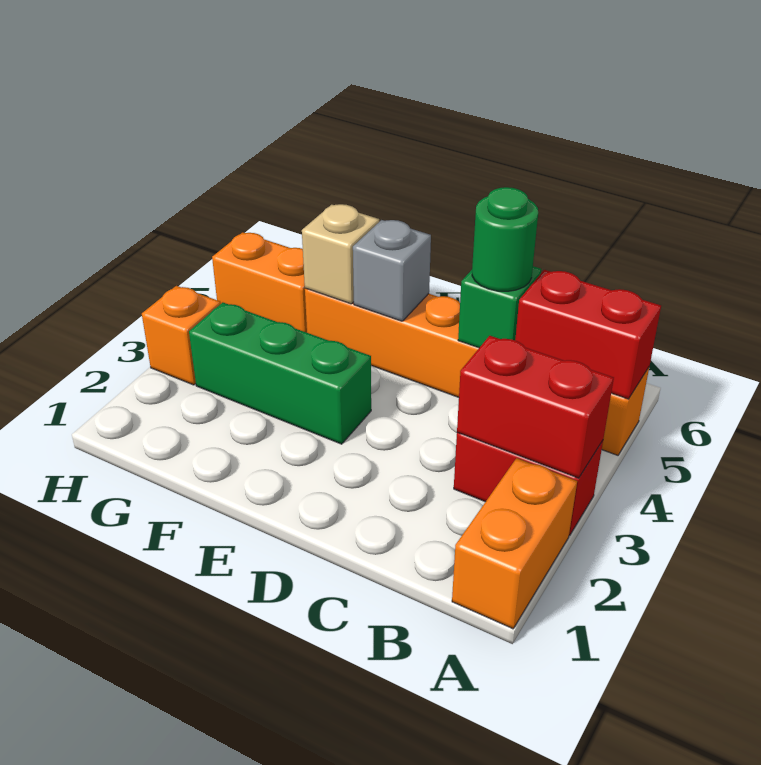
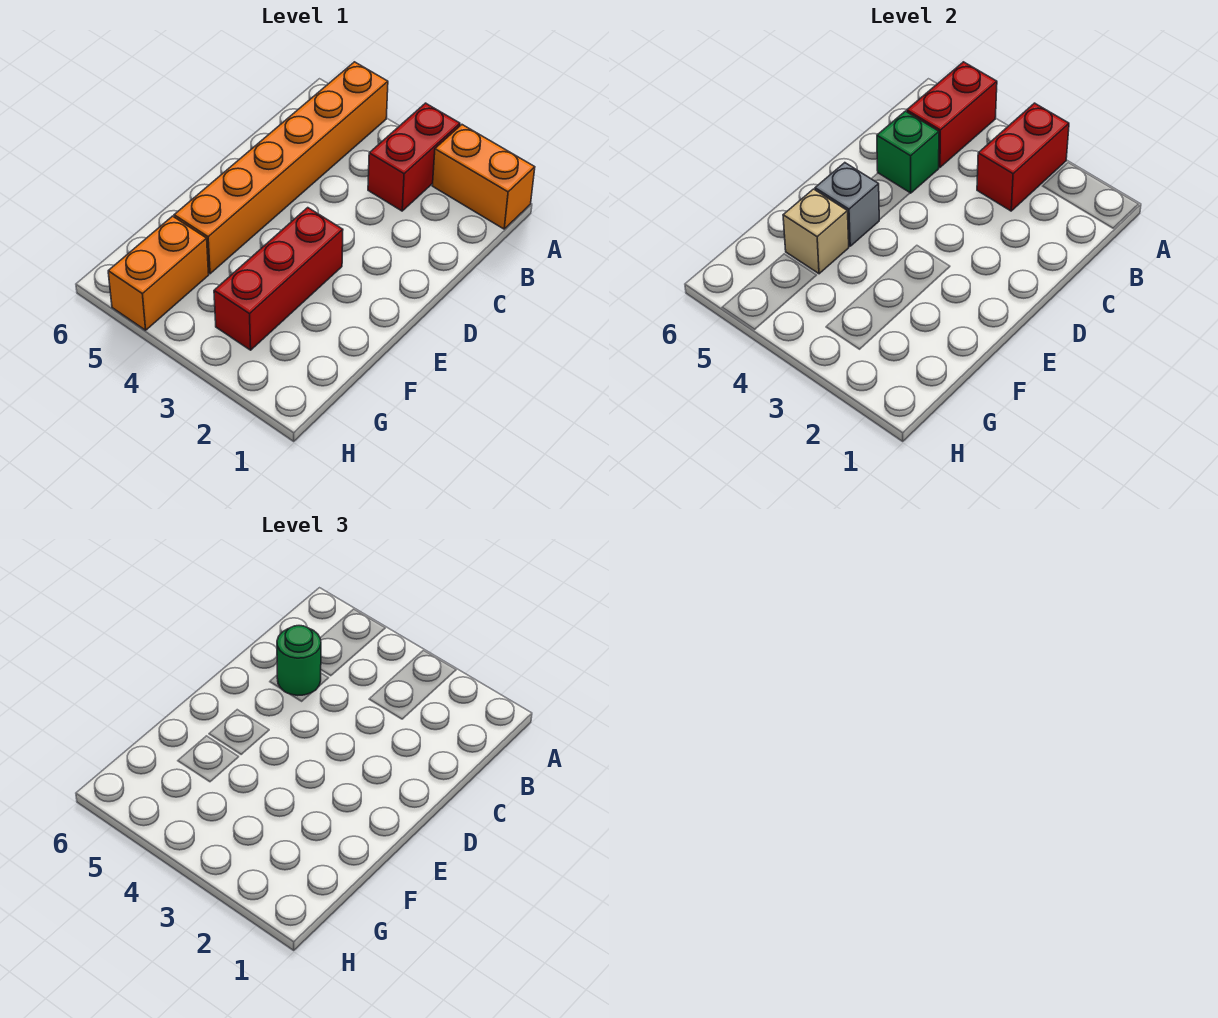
green 1x3 brick [189,302,371,444] -> red 1x3 brick [214,208,343,350]
orange 1x1 brick [142,286,221,385] -> none

